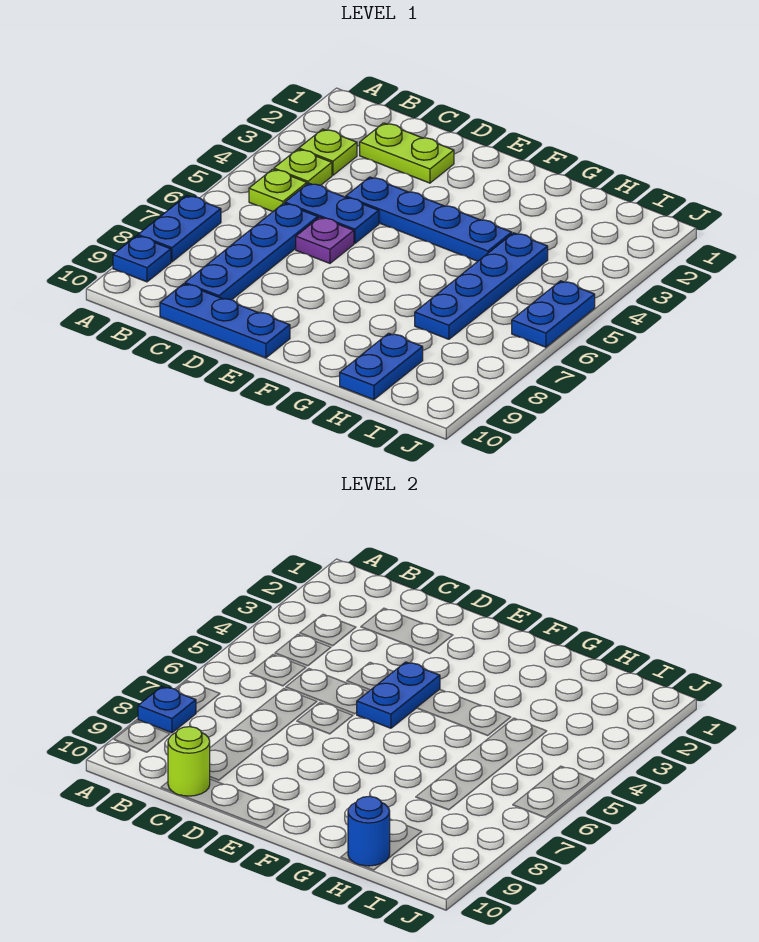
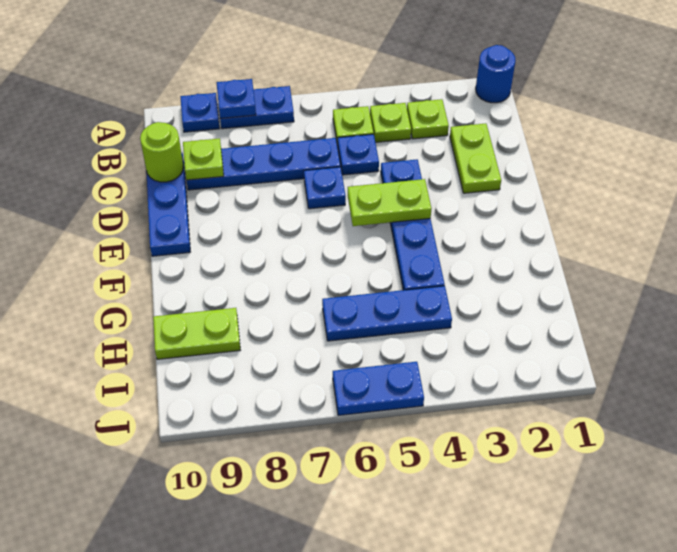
blue 1x2 plate [285,183,379,243] -> blue 1x1 plate [338,134,379,175]
none -> lime 1x1 plate [183,138,224,180]
purple 1x1 plate [296,217,354,263] -> blue 1x1 plate [304,167,346,209]
blue 1x2 plate [356,662,440,728] -> lime 1x2 plate [348,179,431,226]
blue 1x4 plate [415,233,548,339] -> blue 1x3 plate [322,286,452,341]
blue 1x2 plate [340,333,423,400] -> lime 1x2 plate [153,308,240,359]
blue 1x1 round brick [348,796,390,866] -> blue 1x1 round brick moved to [476,45,515,103]

